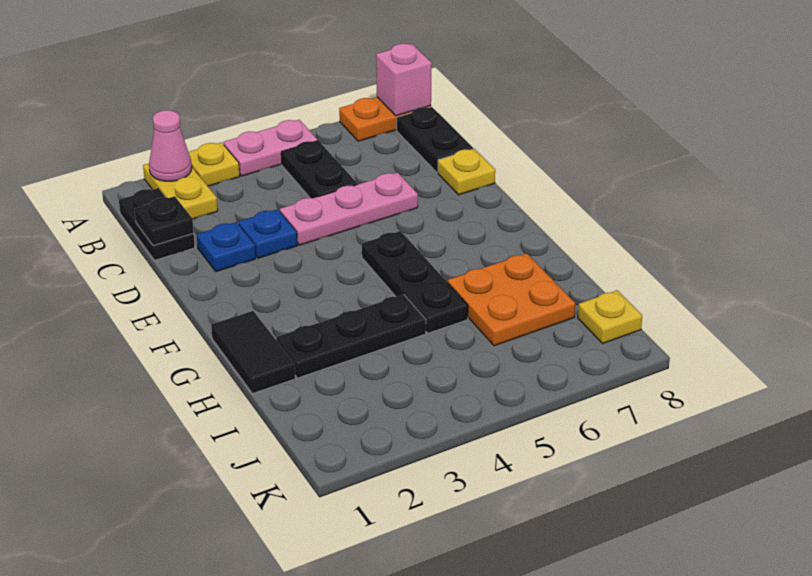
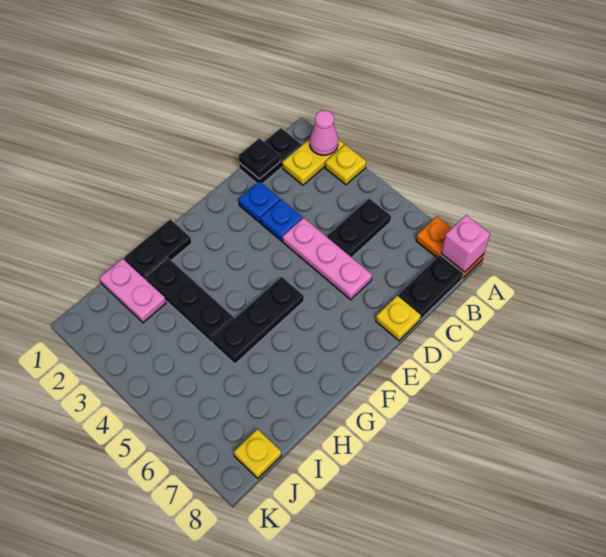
pink 1x2 plate [223,120,318,176] -> pink 1x2 plate moved to [100,259,166,323]
black 1x2 tile [211,311,295,394] -> black 1x2 plate [124,219,192,280]
orange 2x2 plate [448,253,575,346] -> none

